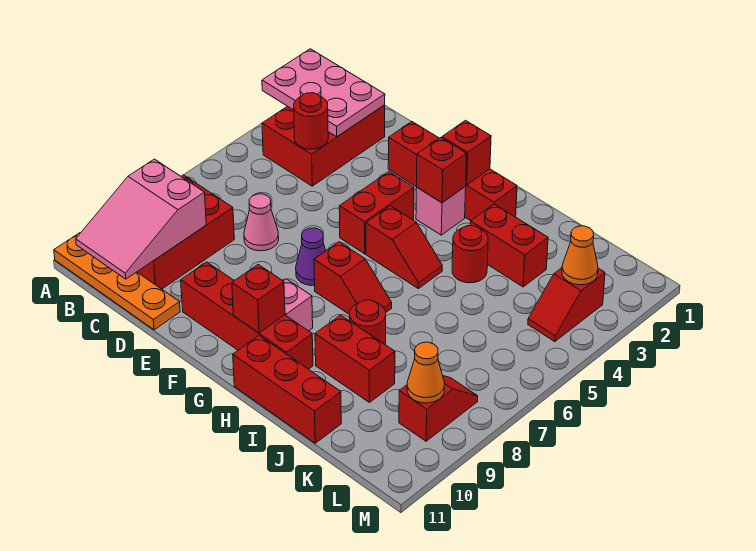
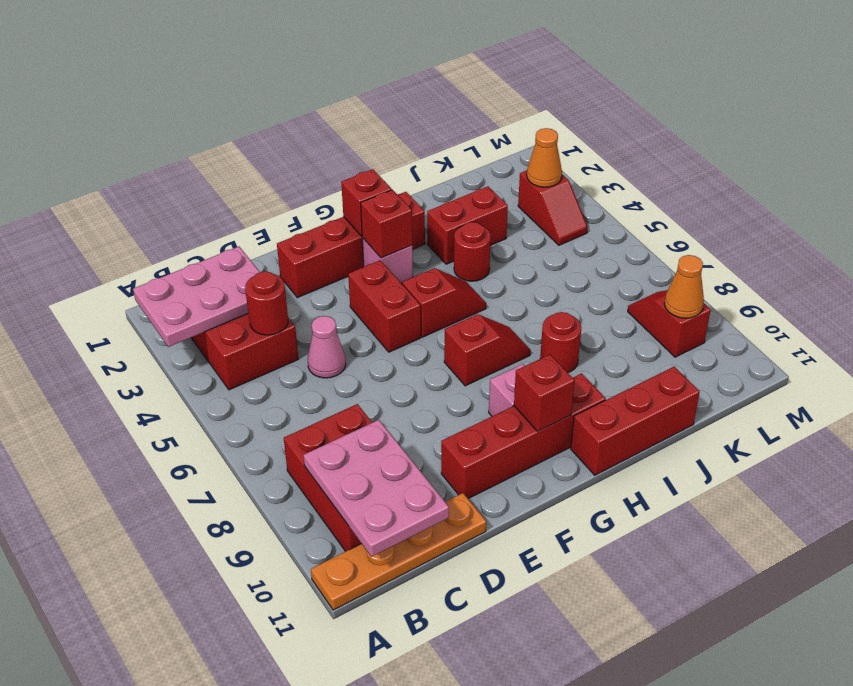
pink 2x3 slope [76,159,206,279] -> pink 2x3 plate [303,420,449,557]
pink 1x1 cone [244,194,279,251] -> pink 1x1 cone moved to [308,316,346,378]
purple 1x1 cone [296,228,326,286] -> none
red 1x2 brick [315,315,395,402] -> none

